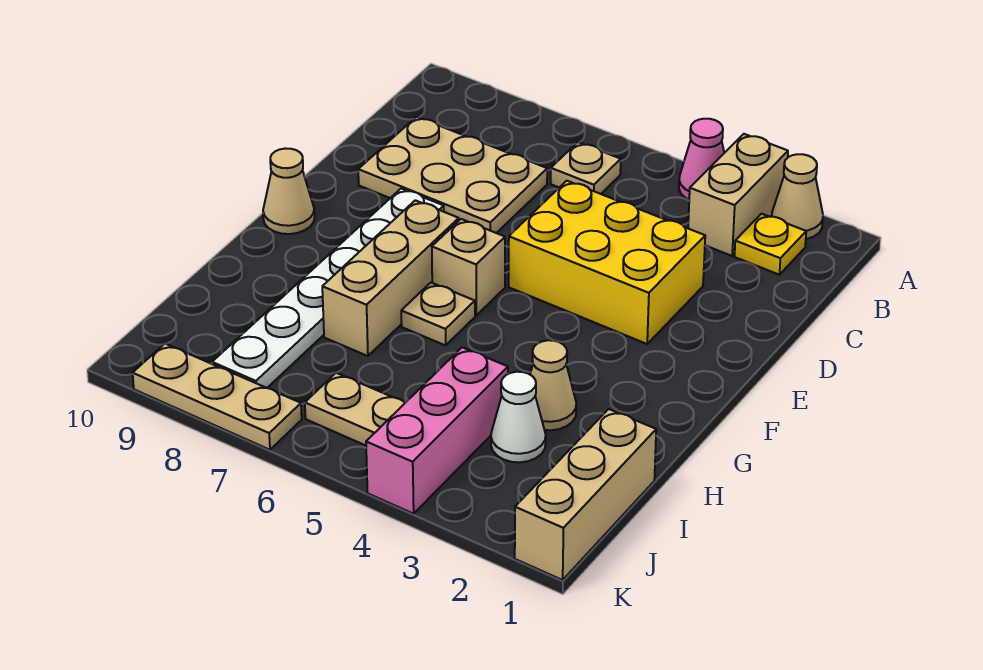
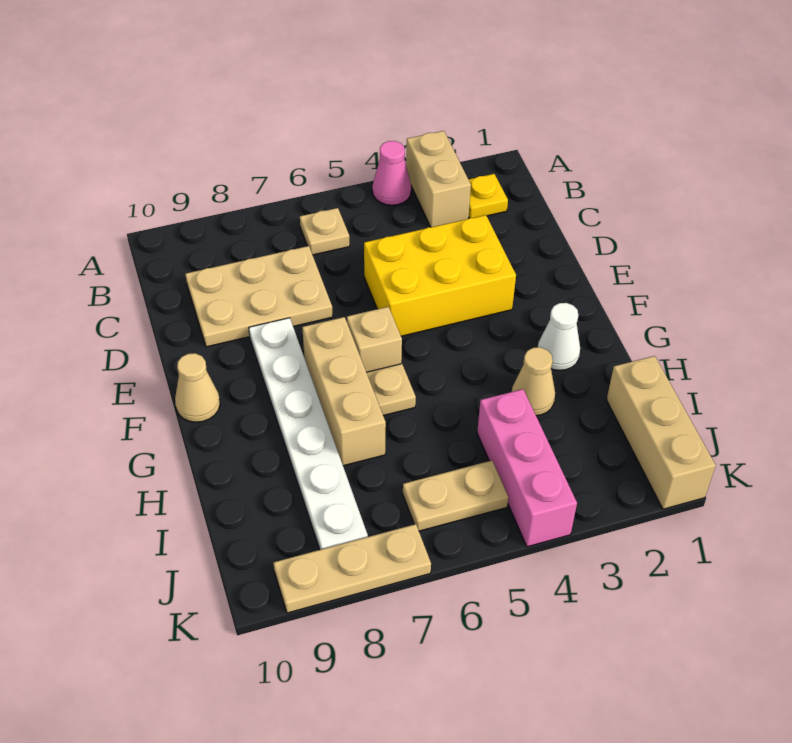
tan 1x1 cone [772,154,823,239] -> none
white 1x1 cone [491,372,546,462] -> white 1x1 cone moved to [538,303,580,370]

